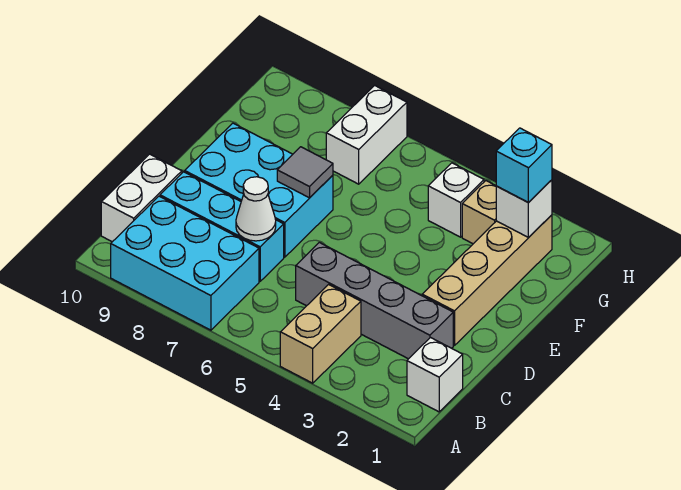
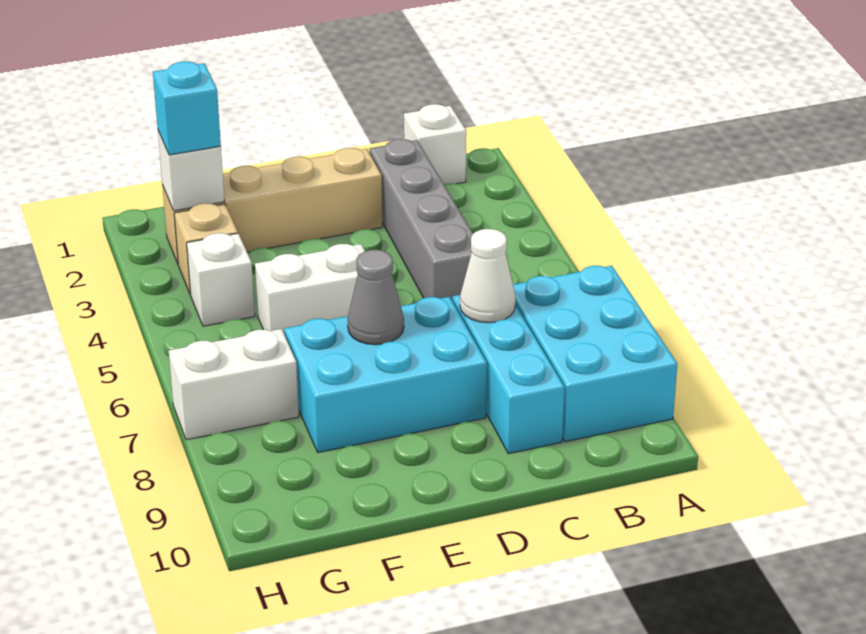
tan 1x2 brick [280,284,361,383] -> none
white 1x2 brick [101,154,182,242] -> white 1x2 brick moved to [255,244,365,335]
cyan 2x3 brick [185,123,333,257] -> cyan 2x3 brick turned to [284,297,487,453]
grey 1x1 tile [277,147,333,198] -> grey 1x1 cone [348,250,404,345]

